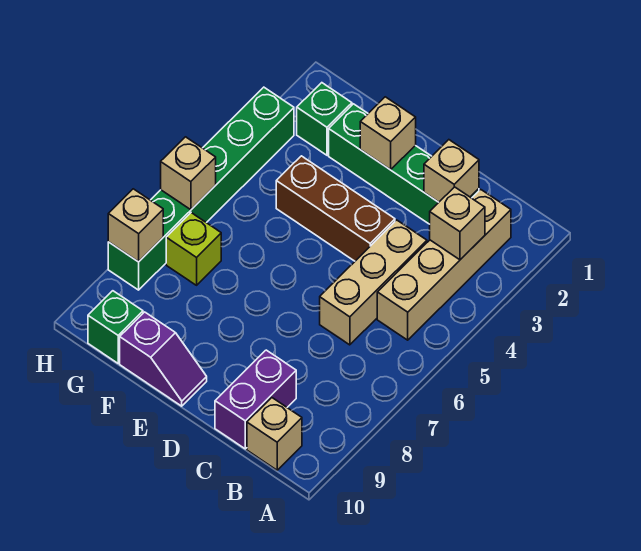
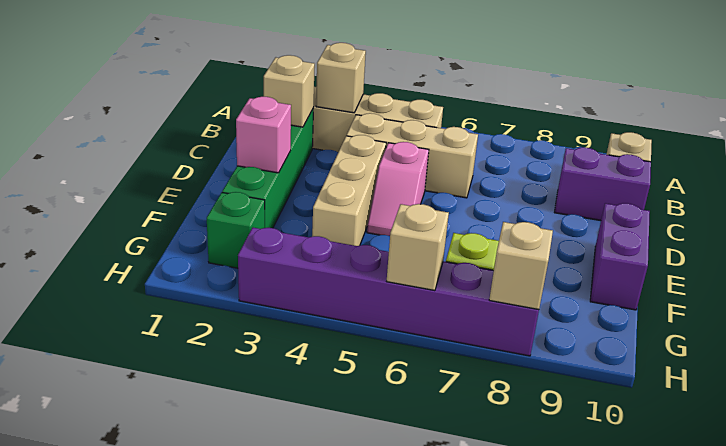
brown 1x3 brick [276,156,395,261] -> tan 1x3 brick [312,135,386,246]
none -> pink 1x2 slope [367,142,429,236]
tan 1x1 brick [360,97,416,170] -> pink 1x1 brick [236,97,291,173]
purple 1x2 slope [120,312,207,406] -> purple 1x2 brick [590,203,650,310]
green 1x1 brick [88,291,143,363] -> none
green 1x6 brick [108,87,294,290] -> purple 1x6 brick [238,228,539,356]

